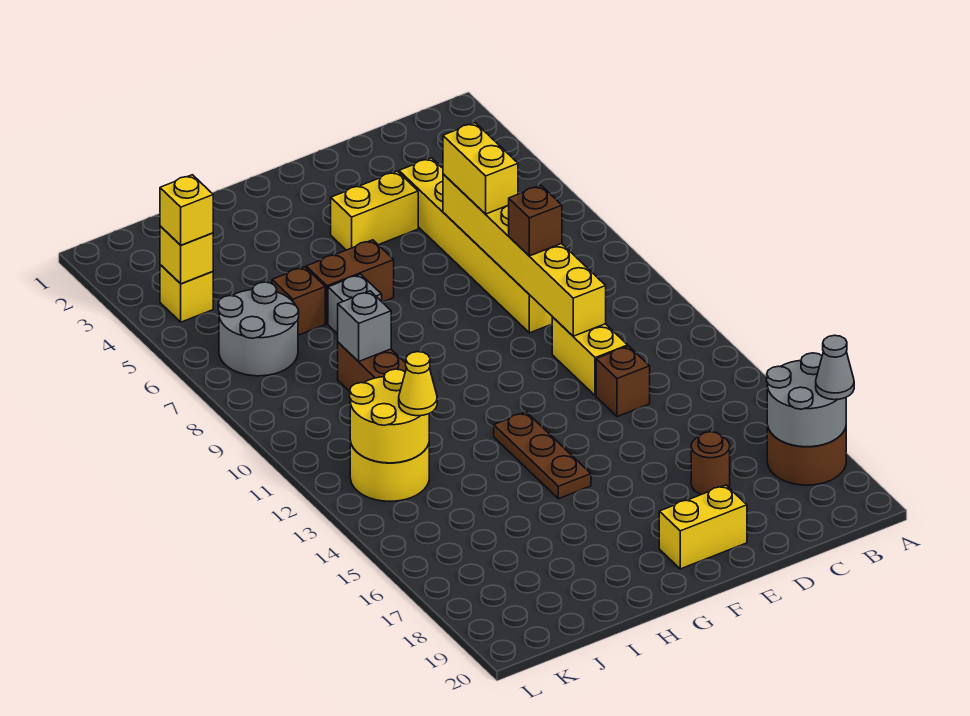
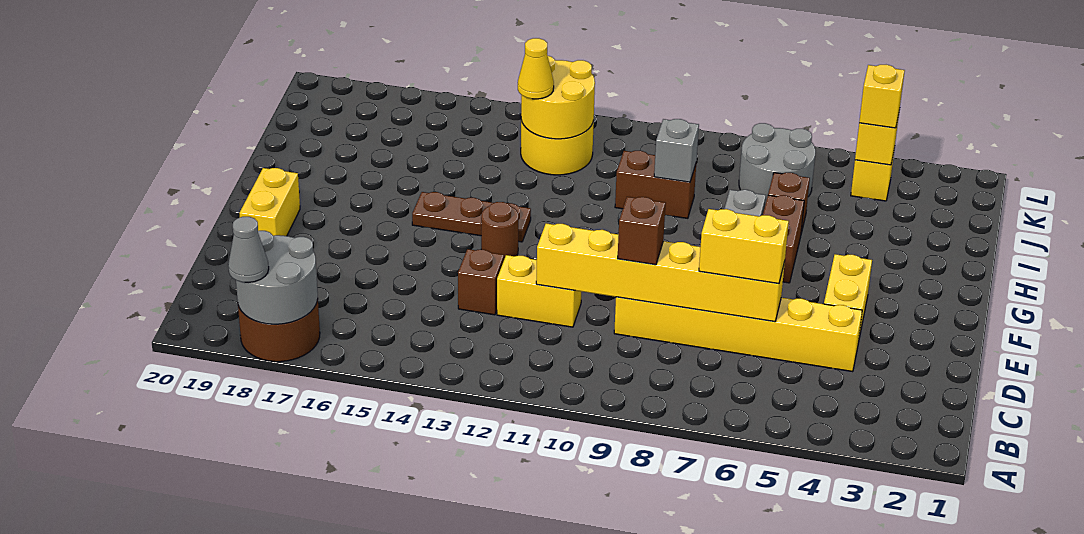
brown 1x1 round brick [691,432,730,494] -> brown 1x1 round brick moved to [481,202,519,259]

